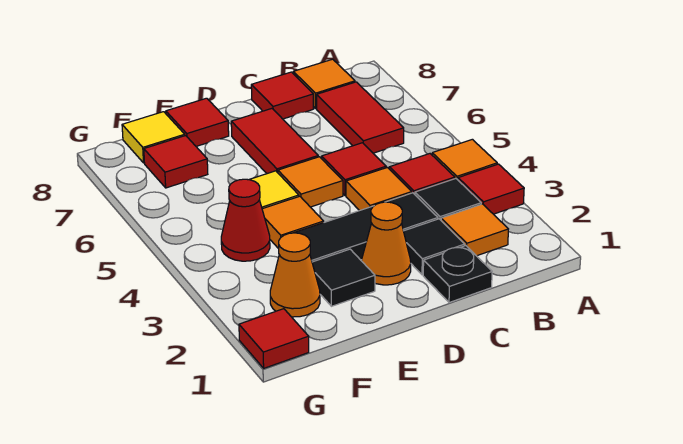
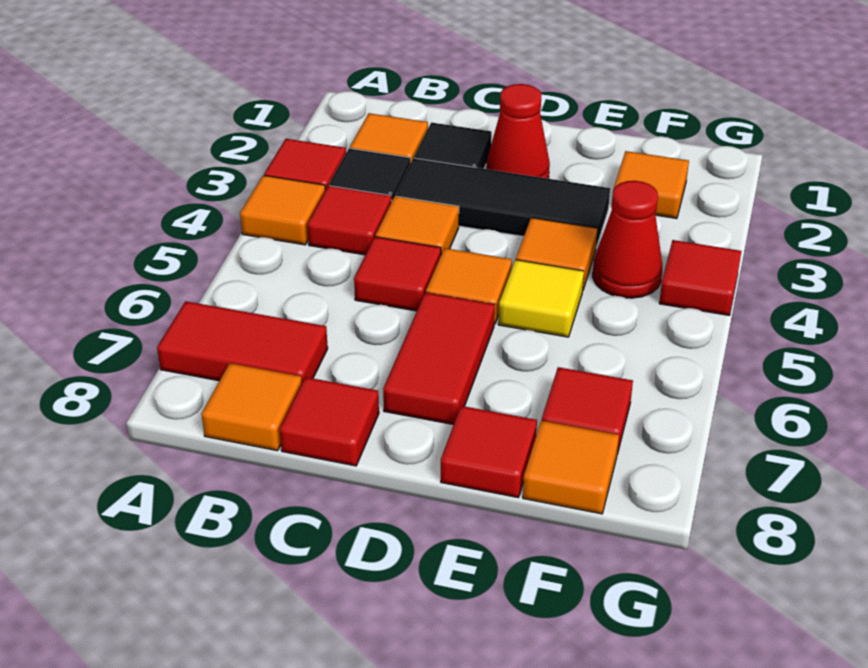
red 1x2 tile [317,82,404,153] -> red 1x2 tile turned to [157,301,328,382]
black 1x1 plate [423,246,492,303] -> none
orange 1x1 cone [362,202,411,285] -> red 1x1 cone [486,84,550,179]
black 1x1 tile [312,249,375,306] -> none
orange 1x1 cone [270,233,320,317] -> orange 1x1 tile [614,151,689,219]
yellow 1x1 tile [122,112,185,163] -> orange 1x1 tile [523,421,619,514]
red 1x1 tile [239,309,309,368] -> red 1x1 tile moved to [659,240,741,315]

